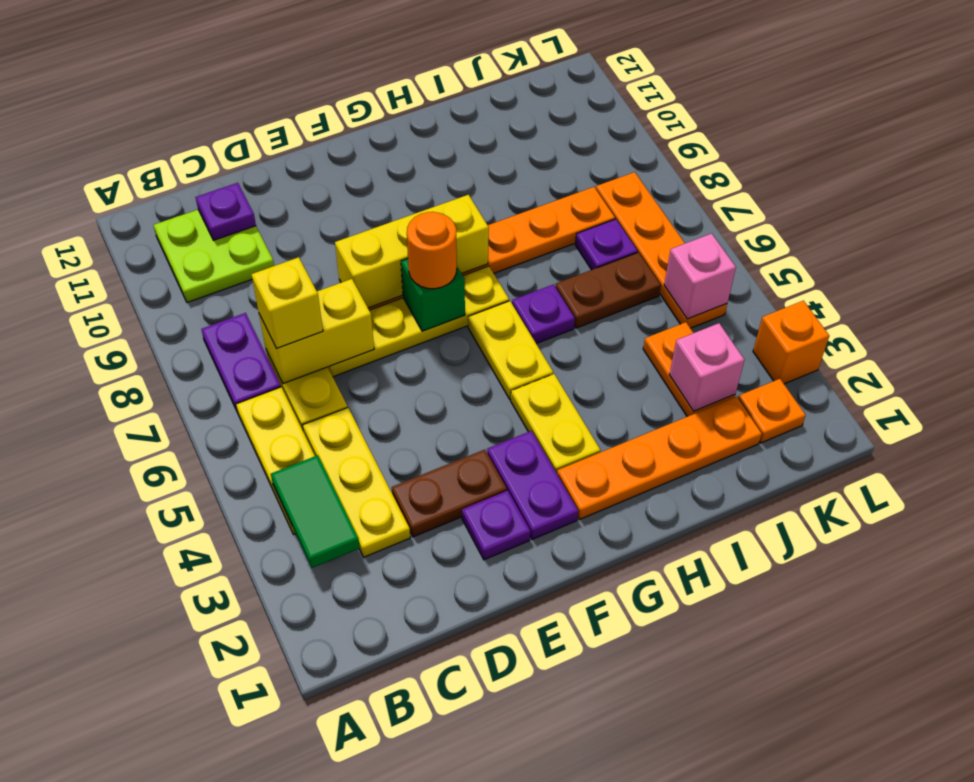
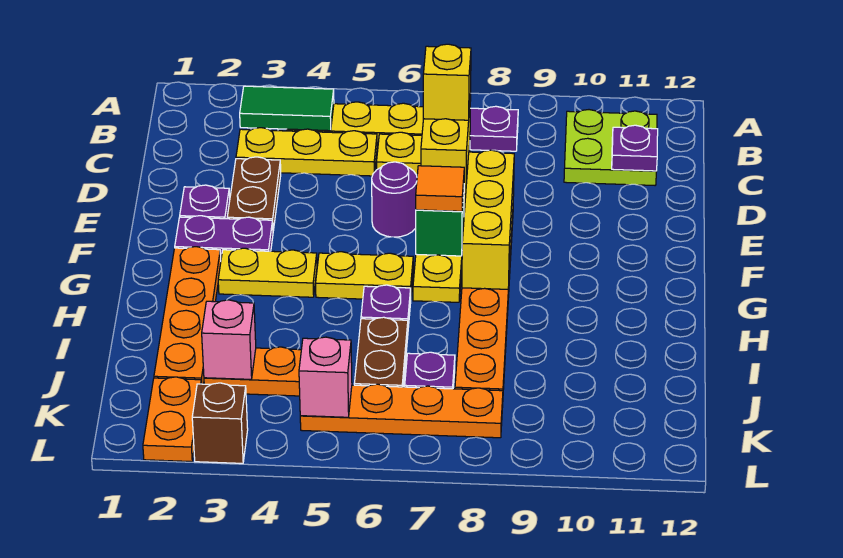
none -> purple 1x1 round brick [372,162,417,237]
orange 1x1 round brick [407,212,457,289] -> orange 1x1 tile [416,166,464,211]
orange 1x1 plate [738,379,806,443] -> orange 1x2 plate [143,377,202,462]
orange 1x1 brick [753,301,829,384] -> brown 1x1 brick [192,383,248,463]

